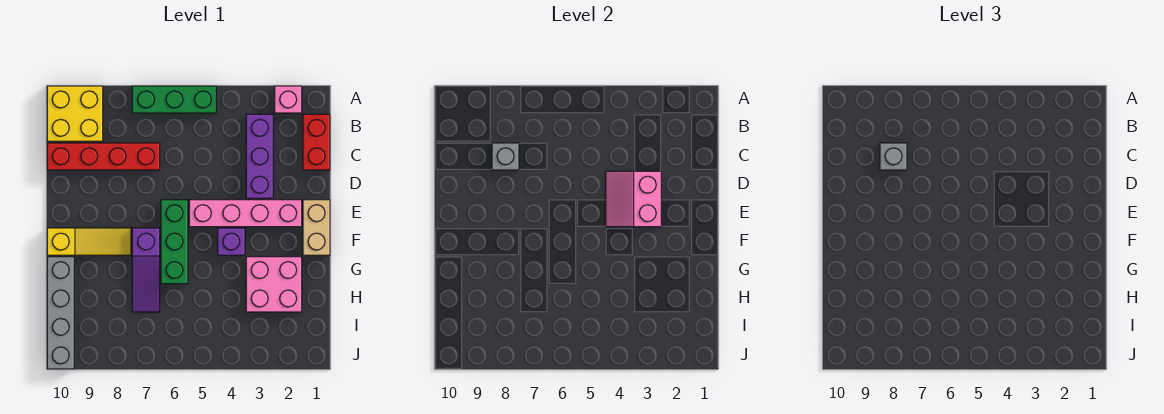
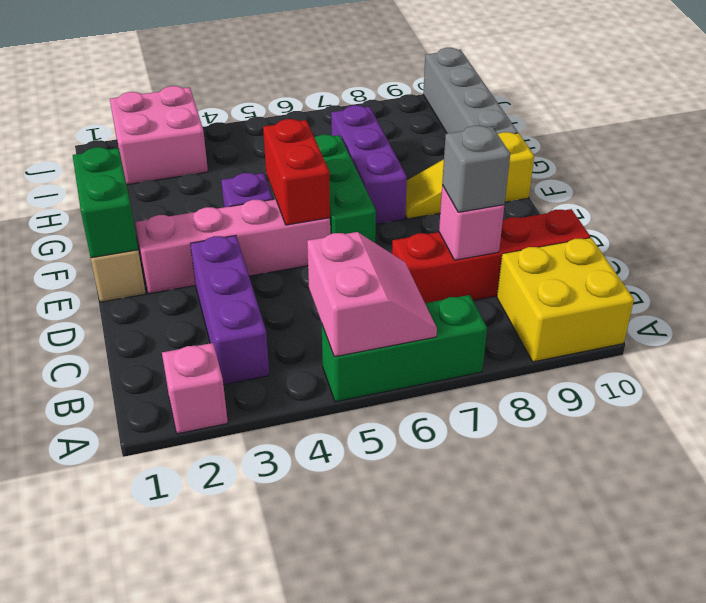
red 1x2 brick [303,114,330,170] -> red 1x2 brick moved to [263,119,330,225]
grey 1x1 brick [492,143,519,170] -> pink 1x1 brick [439,185,504,260]
pink 2x2 slope [606,171,661,227] -> pink 2x2 slope moved to [307,232,437,357]
none -> green 1x2 brick [73,147,138,258]
purple 1x3 slope [132,228,160,312] -> purple 1x3 brick [331,105,407,224]
pink 2x2 brick [246,257,302,312] -> pink 2x2 brick moved to [110,86,208,185]

